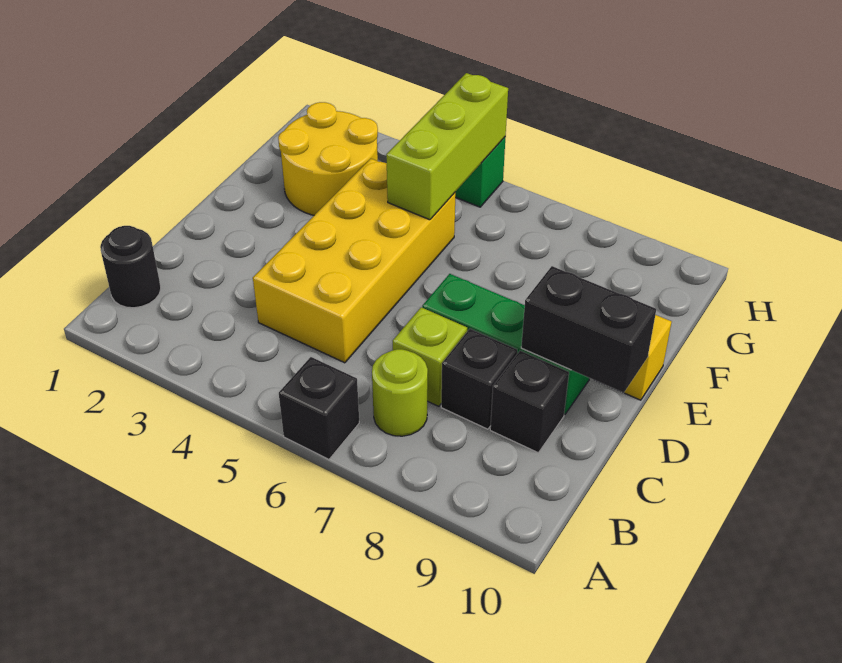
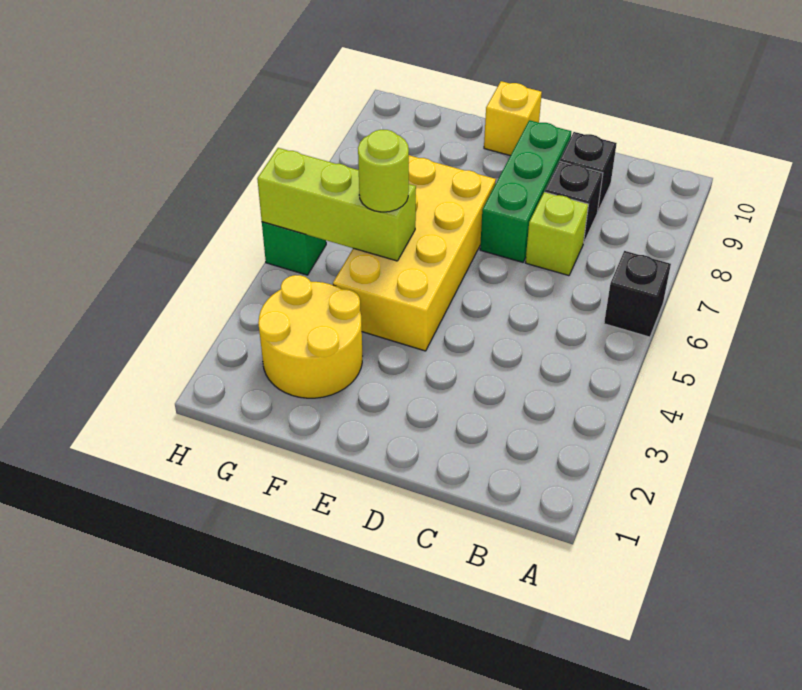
black 1x1 round brick [100,226,161,308] -> none
lime 1x1 round brick [372,349,428,436] -> lime 1x1 round brick moved to [358,130,409,212]
yellow 2x4 brick [253,159,455,363] -> yellow 2x4 brick turned to [333,155,496,351]
black 1x2 brick [521,266,656,393] -> none

